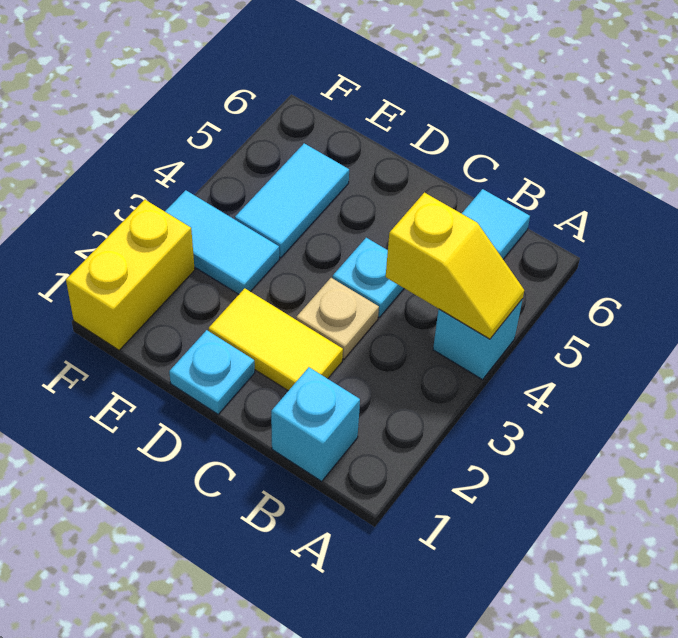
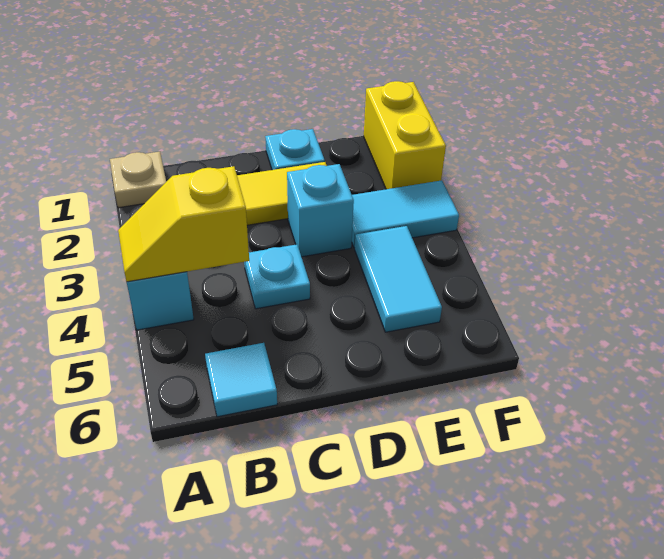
cyan 1x1 brick [271,367,360,481] -> cyan 1x1 brick moved to [287,164,354,257]
tan 1x1 plate [296,278,379,359] -> tan 1x1 plate moved to [110,152,166,208]

